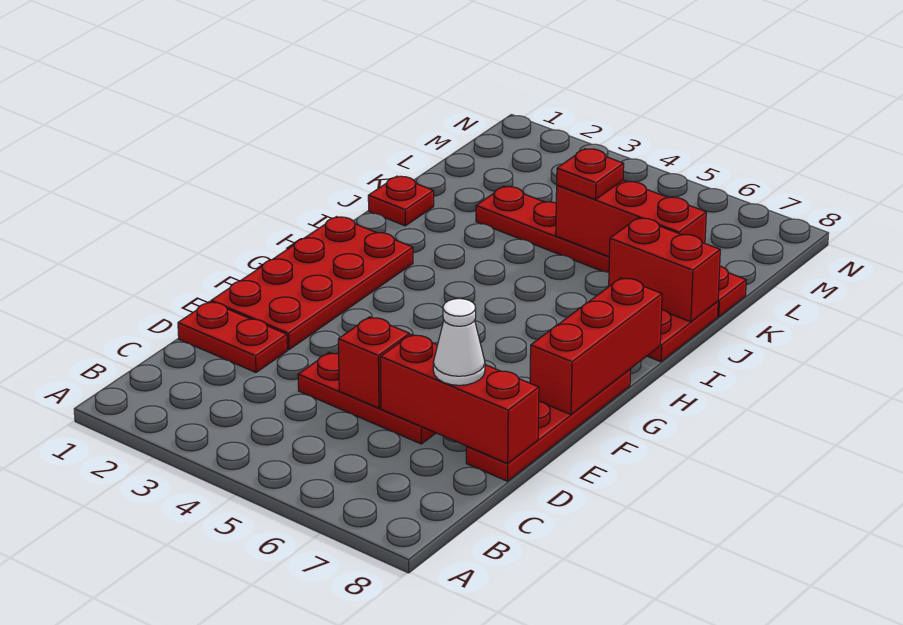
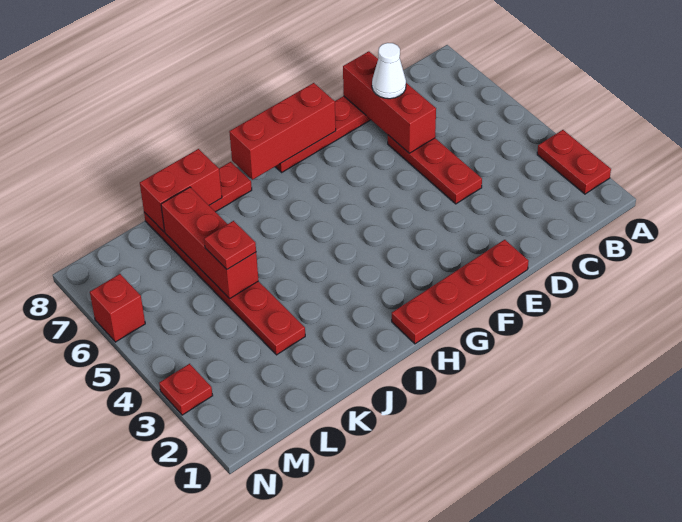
red 1x2 plate [178,302,287,372] -> red 1x2 plate moved to [537,130,611,194]
red 1x1 brick [338,317,410,408] -> red 1x1 brick moved to [90,274,145,342]
red 2x4 plate [211,217,413,350] -> red 1x4 plate [392,240,529,344]
red 1x1 plate [368,176,434,226] -> red 1x1 plate moved to [159,364,213,415]
red 1x2 brick [609,218,720,322] -> red 1x2 brick turned to [140,149,222,232]

